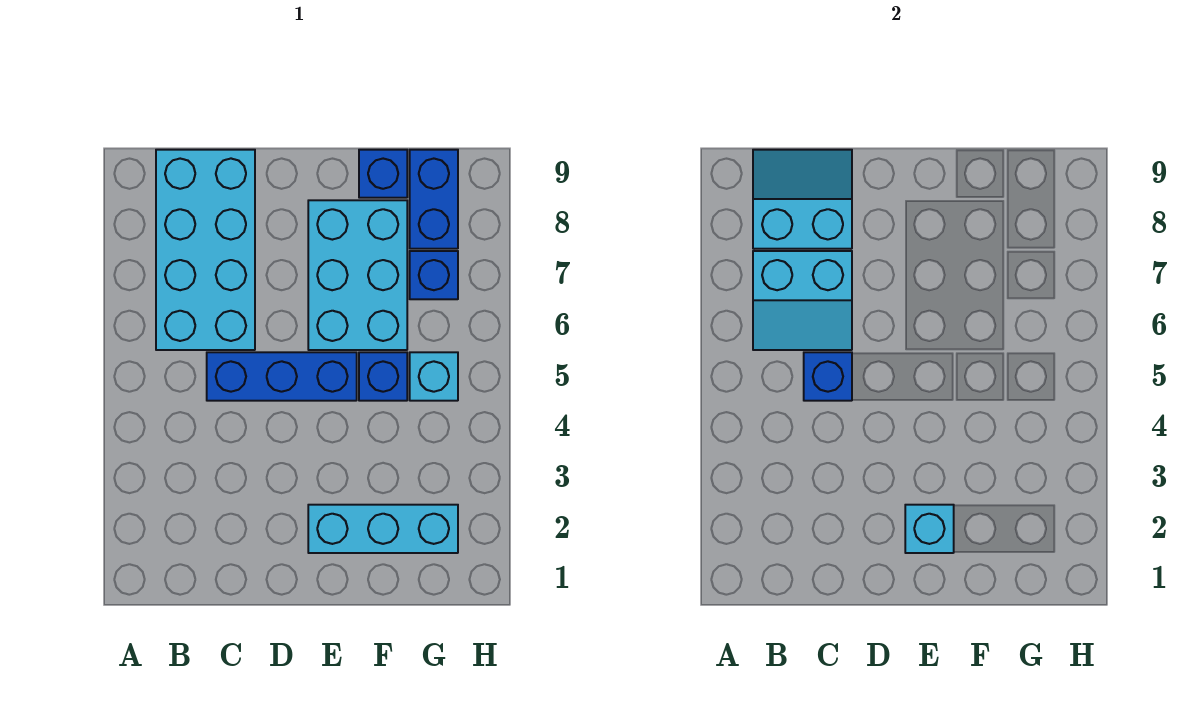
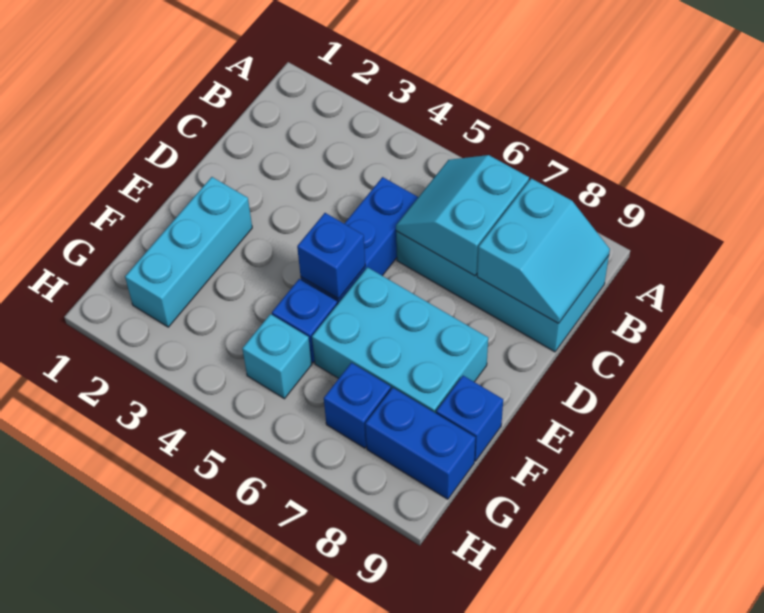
blue 1x1 brick [804,352,852,401] -> blue 1x1 brick moved to [297,213,365,299]
cyan 1x1 brick [905,505,954,553] -> none

